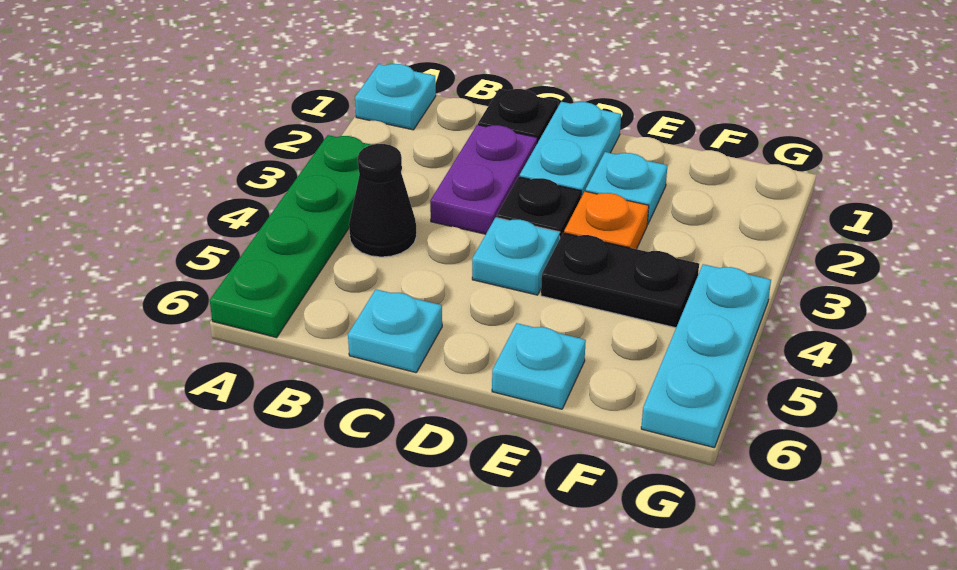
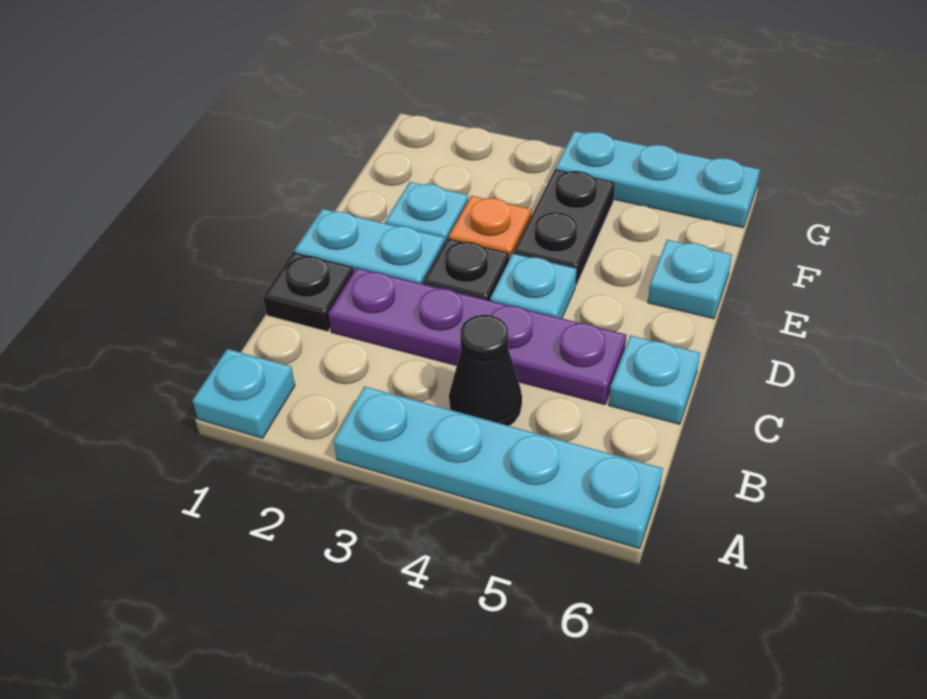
green 1x4 plate [210,135,371,338] -> cyan 1x4 plate [334,386,663,549]
purple 1x2 plate [430,125,537,234] -> purple 1x4 plate [328,268,626,405]

